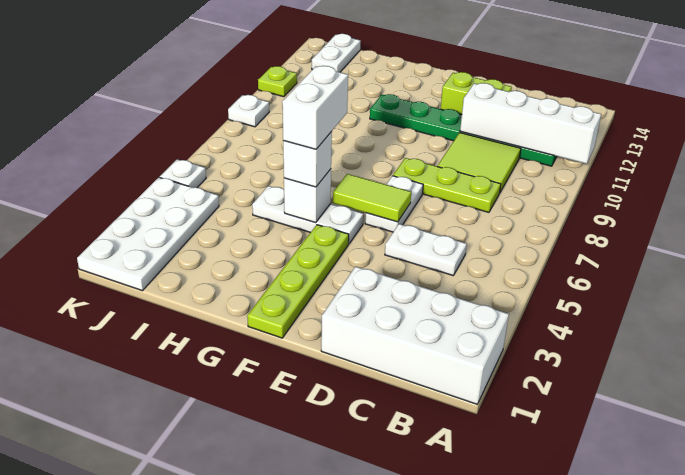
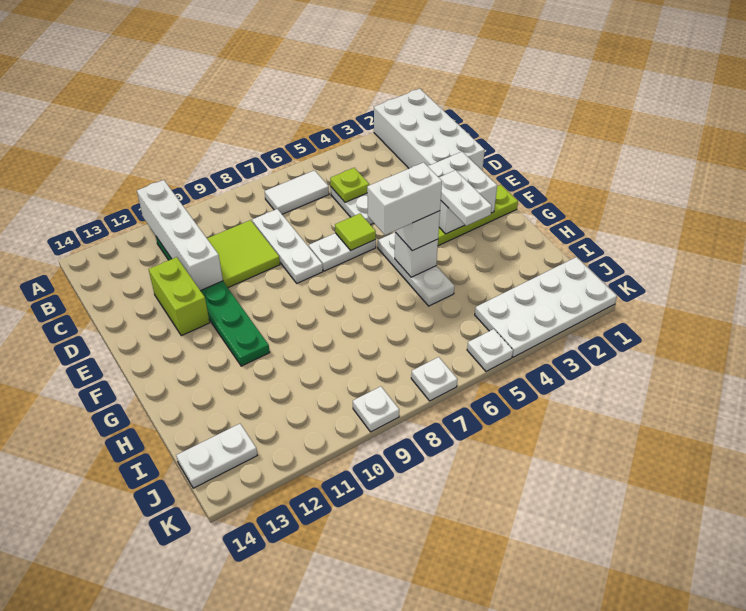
none -> white 1x2 tile [265,170,329,214]
lime 1x3 plate [393,158,501,212] -> white 1x3 plate [252,209,323,283]
none -> white 2x2 brick [428,152,497,234]
lime 1x2 tile [333,174,411,222] -> lime 1x1 tile [335,214,376,251]
none -> white 1x2 plate [439,170,492,226]
none -> white 1x1 plate [411,357,458,401]
lime 1x1 plate [258,66,297,97] -> lime 1x1 plate moved to [330,168,369,202]

